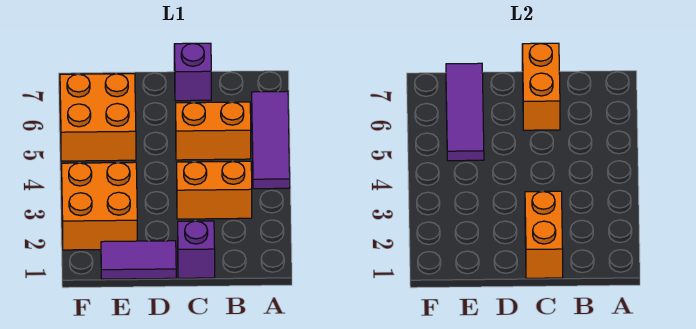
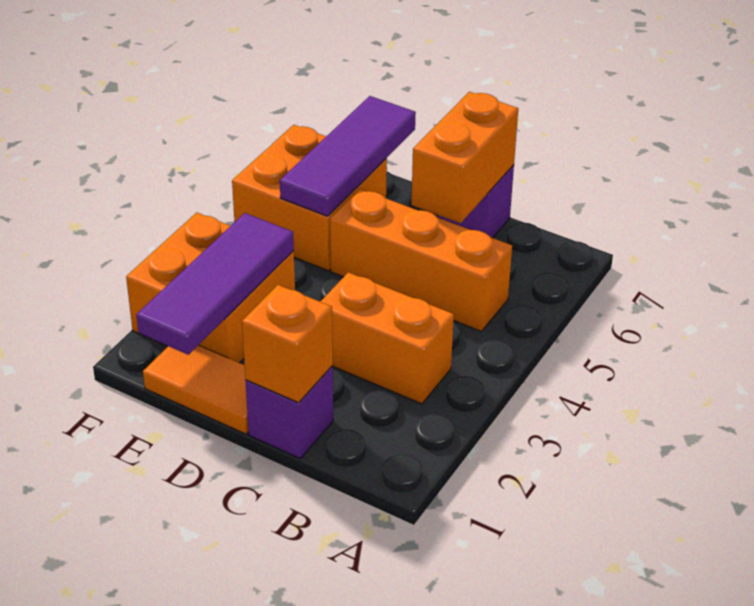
purple 1x3 tile [252,91,290,189] -> purple 1x3 tile moved to [136,213,294,355]
orange 1x2 brick [176,102,251,160] -> orange 1x3 brick [330,189,512,332]
orange 1x2 brick [525,191,563,278] -> orange 1x1 brick [242,285,333,403]
purple 1x2 tile [101,241,176,279] -> orange 1x2 tile [143,345,249,434]

